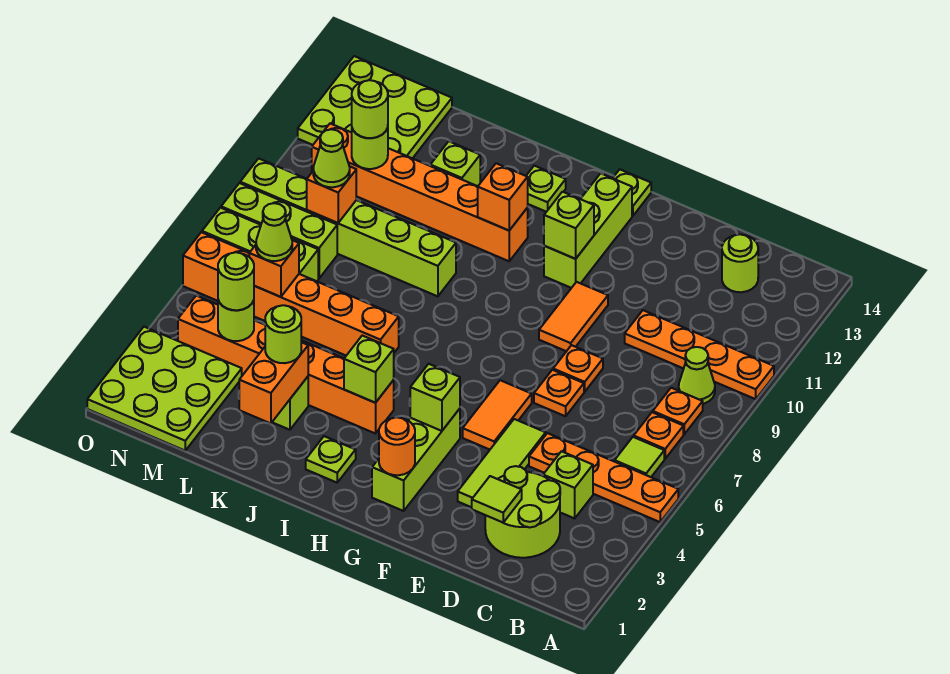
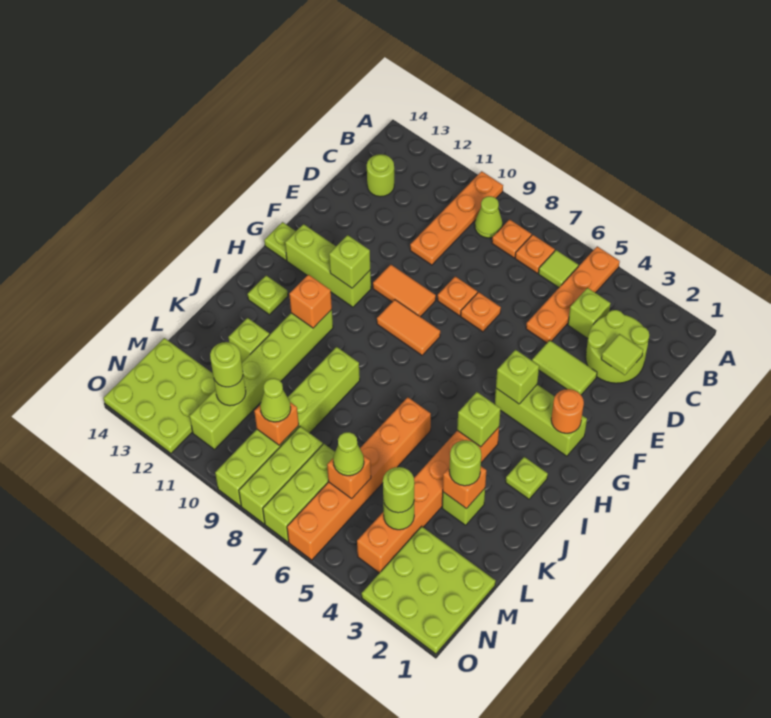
lime 1x3 tile [458,419,546,507] -> lime 1x2 tile [532,340,597,395]
orange 1x2 tile [463,380,532,450] -> orange 1x2 tile moved to [377,300,440,355]
orange 1x6 brick [312,124,528,261] -> lime 1x6 brick [189,310,333,449]
orange 1x2 brick [239,342,308,424] -> orange 1x1 brick [443,467,486,509]

